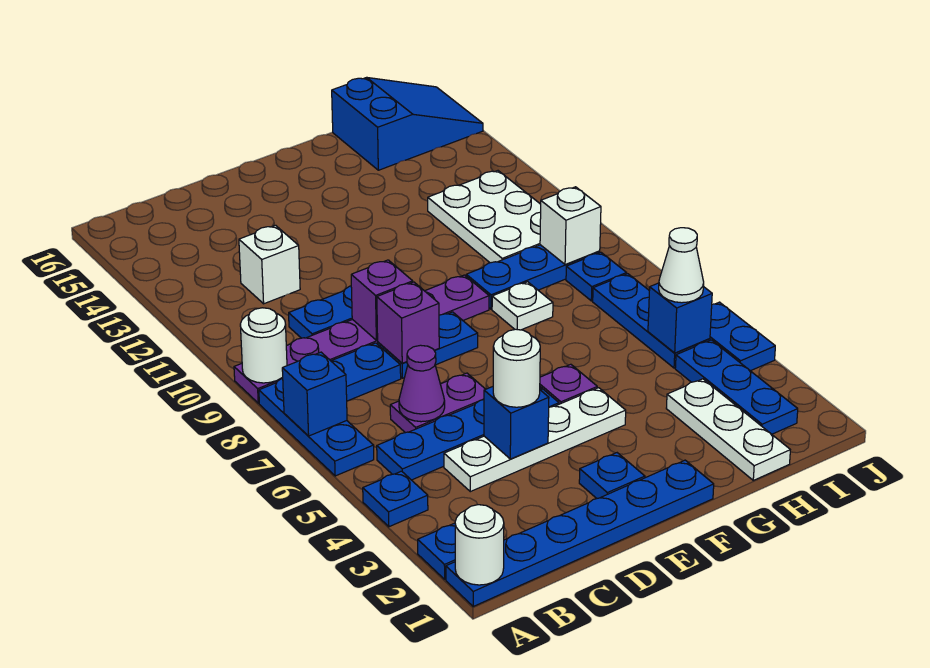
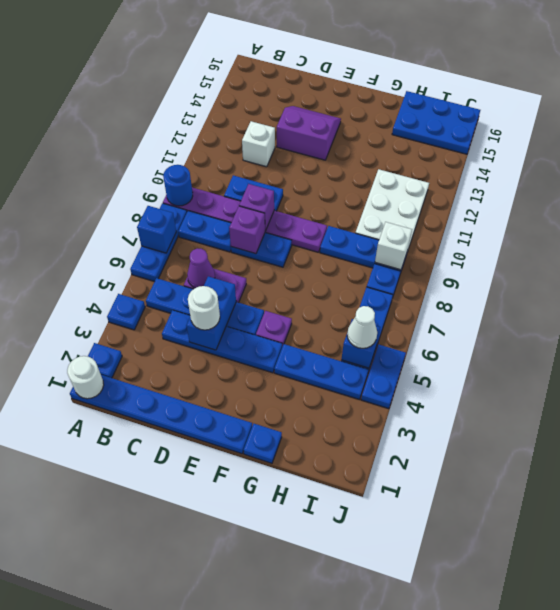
white 1x1 round brick [240,308,287,383] -> blue 1x1 round brick [163,165,193,206]
white 1x4 plate [444,388,626,492] -> blue 1x4 plate [162,310,282,373]
blue 1x1 brick [484,387,549,459] -> blue 1x2 brick [186,276,236,350]
none -> purple 2x2 slope [277,106,341,160]
blue 1x1 plate [579,453,645,498] -> blue 1x1 plate moved to [244,424,282,463]
white 1x1 plate [492,282,553,330] -> none
white 1x3 plate [666,379,790,480] -> none
blue 2x3 slope [332,77,483,170] -> blue 2x3 plate [392,91,480,154]
blue 1x3 plate [675,340,798,434] -> blue 1x3 plate turned to [274,344,369,399]

